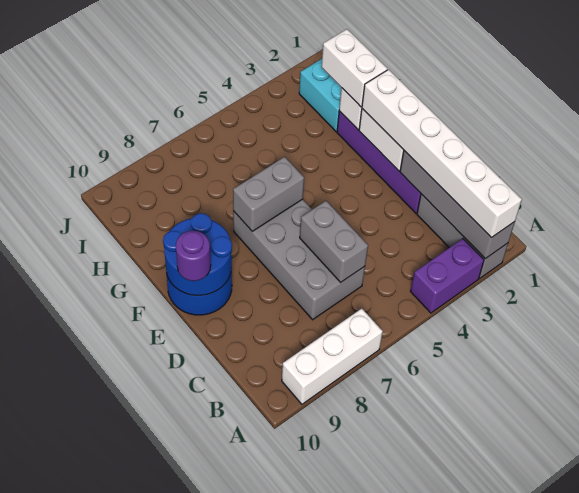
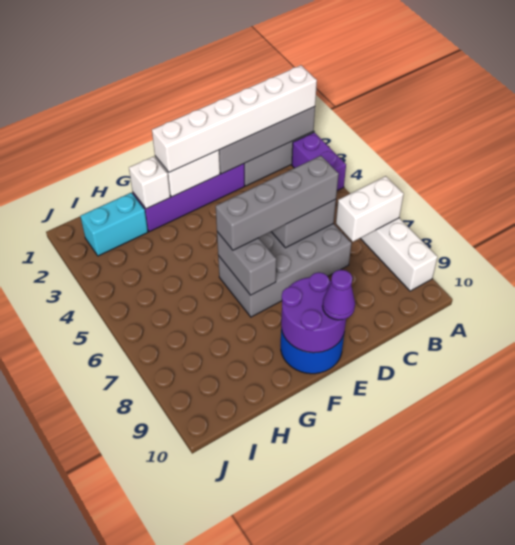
none -> grey 1x4 brick [216,156,339,250]
blue 2x2 round brick [163,213,232,295] -> purple 2x2 round brick [281,272,346,353]
purple 1x1 round brick [176,231,211,281] -> purple 1x1 cone [323,270,355,320]
white 1x2 brick [322,29,388,107] -> white 1x2 brick moved to [336,176,404,242]

